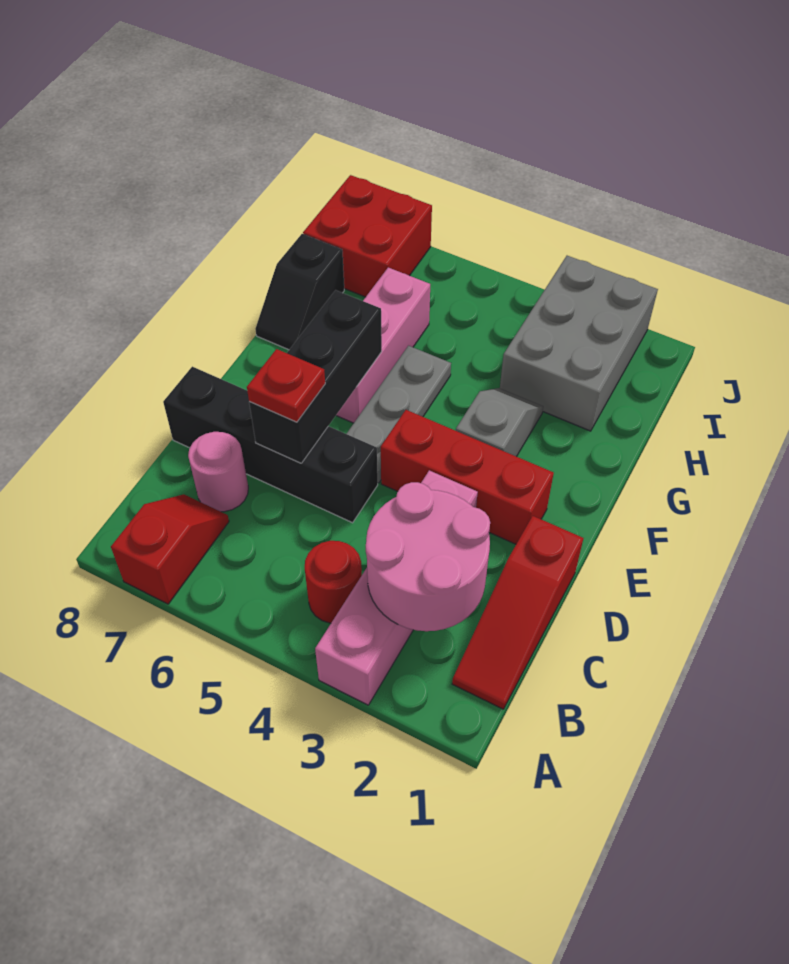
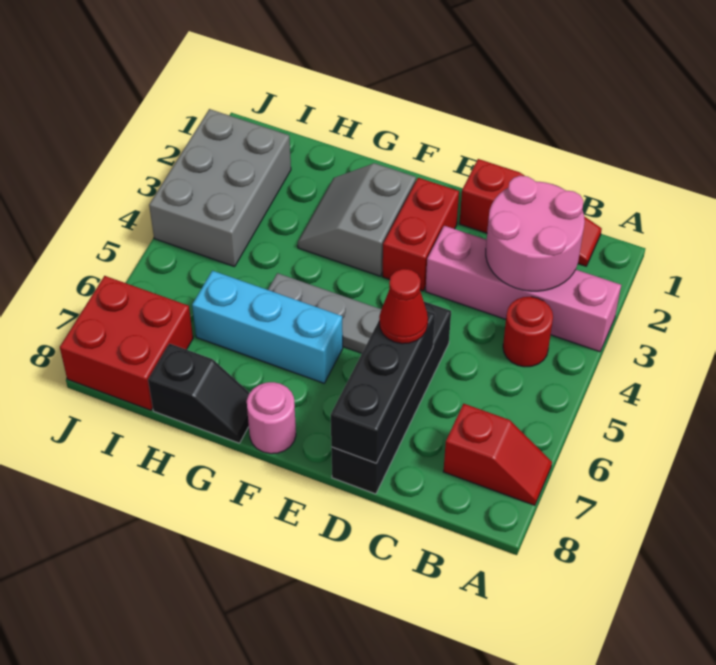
red 1x2 slope [111,494,229,604] -> red 1x2 slope turned to [443,404,552,505]
pink 1x1 round brick [188,432,248,512] -> pink 1x1 round brick moved to [247,382,296,454]
black 1x3 brick [249,290,382,463] -> black 1x3 brick turned to [331,311,435,463]
red 1x1 plate [247,349,325,422] -> red 1x1 cone [379,269,428,344]
red 1x3 brick [381,410,554,544] -> red 1x2 brick [382,178,459,291]
grey 1x2 slope [456,388,543,457] -> grey 2x2 slope [298,163,416,276]
pink 1x3 brick [336,268,430,423] -> cyan 1x3 brick [192,271,343,383]
grey 2x3 brick [500,256,658,431] -> grey 2x3 brick turned to [149,109,291,267]

